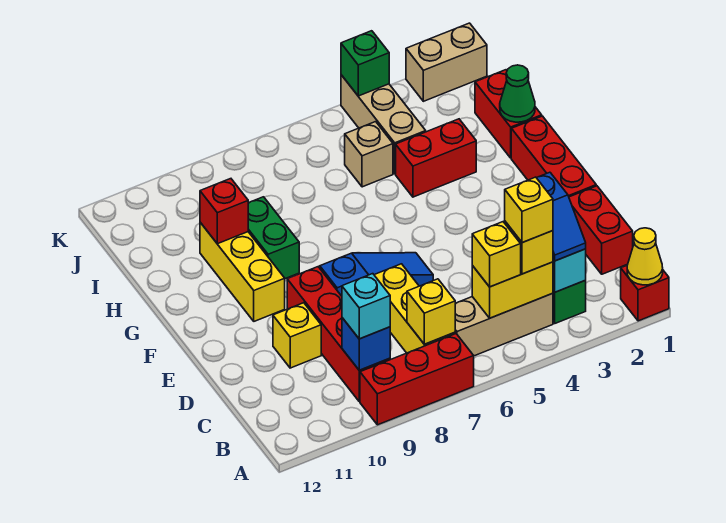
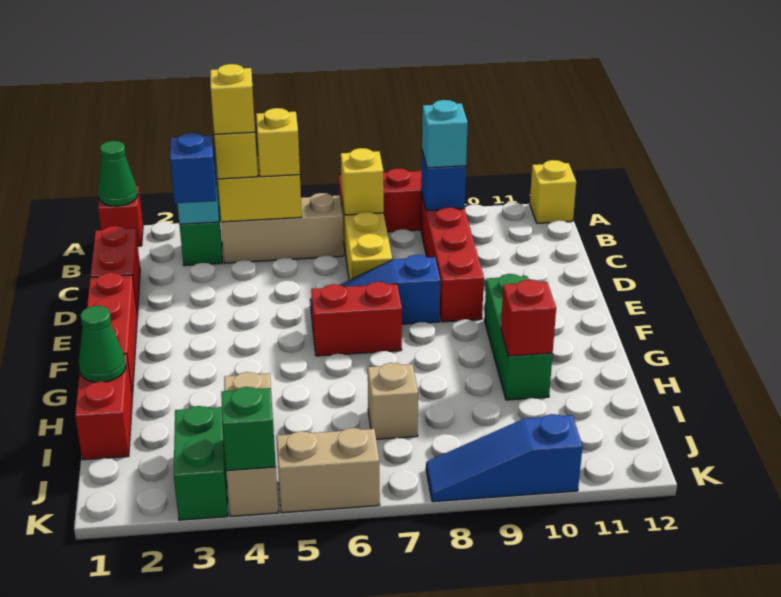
yellow 1x1 cone [627,228,663,285] -> green 1x1 cone [98,141,138,206]
yellow 1x1 brick [273,303,321,368] -> yellow 1x1 brick moved to [530,160,576,223]
yellow 1x3 brick [200,222,285,321] -> green 1x3 brick [484,274,553,400]
green 1x2 brick [248,197,299,279] -> green 1x2 brick moved to [174,406,228,520]
red 1x2 brick [396,119,476,197] -> red 1x2 brick moved to [311,282,402,356]
tan 1x1 brick [345,122,393,187] -> tan 1x1 brick moved to [368,363,418,439]
tan 1x2 brick [406,23,487,101] -> tan 1x2 brick moved to [276,428,380,513]
none -> blue 1x3 slope [426,414,583,502]

